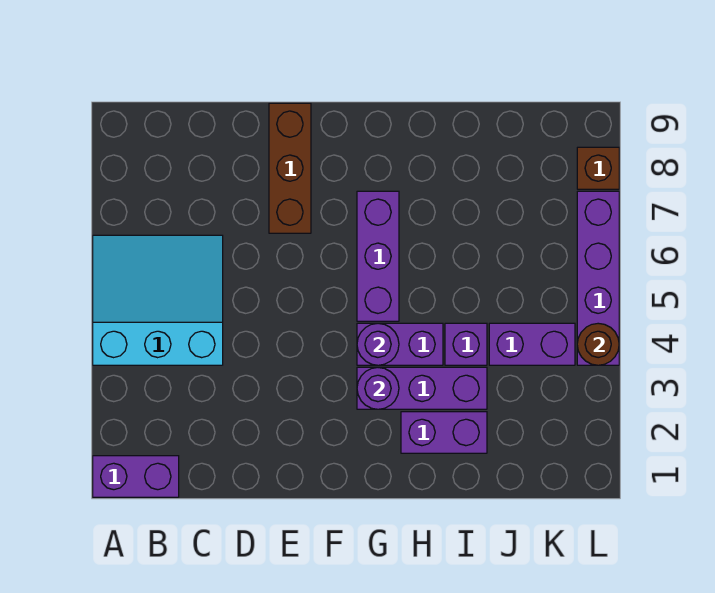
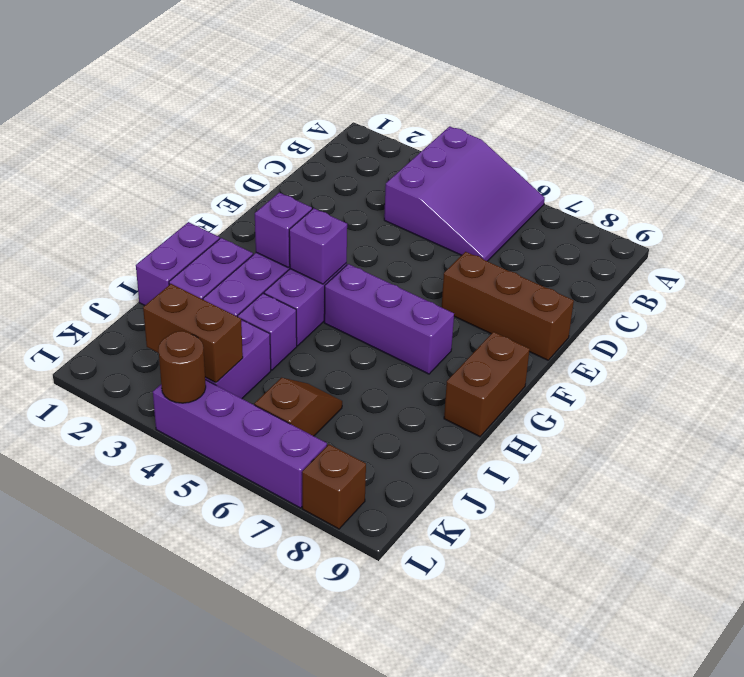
purple 1x2 brick [93,456,179,497] -> purple 1x2 brick moved to [136,222,220,305]
cyan 3x3 slope [93,235,223,365] -> purple 3x3 slope [384,126,545,261]
purple 1x1 round brick [357,367,399,409] -> purple 1x1 brick [255,192,312,268]
purple 1x1 round brick [357,323,399,365] -> purple 1x1 brick [289,208,347,284]
none -> brown 1x2 brick [444,332,530,437]
none -> brown 1x2 slope [254,378,342,436]
none -> brown 1x2 brick [143,284,243,383]

